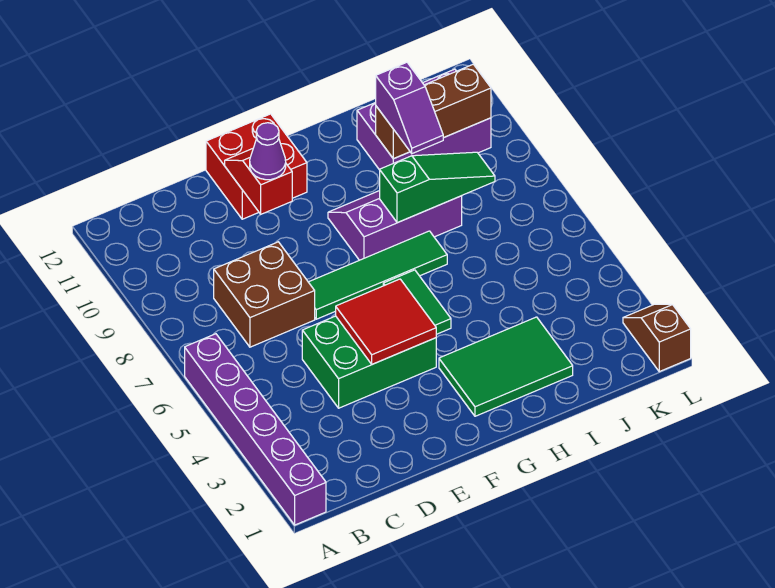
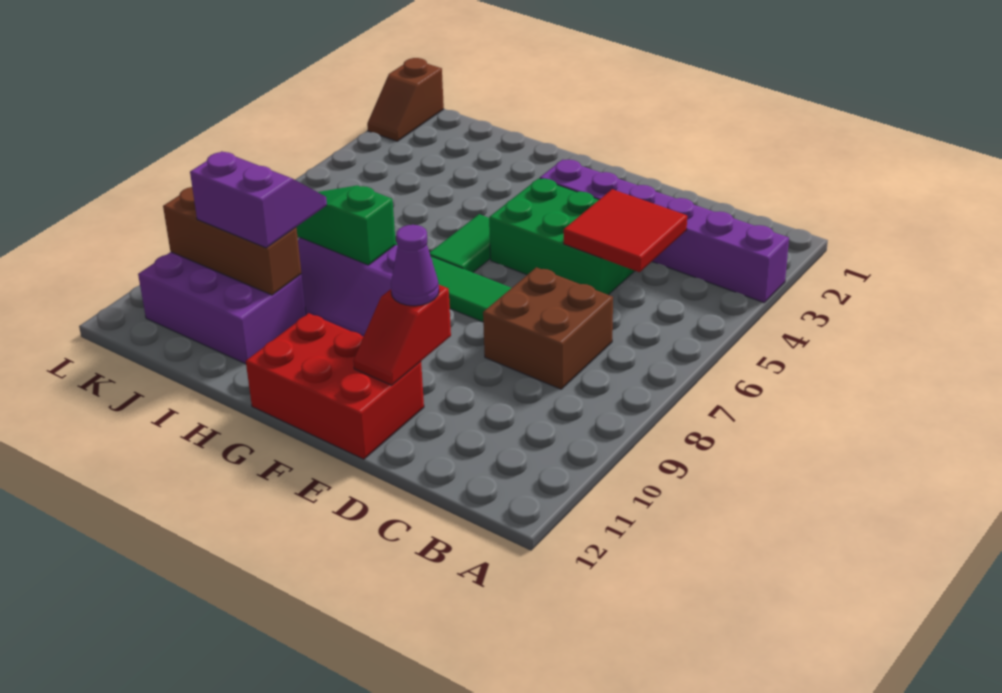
purple 1x6 brick [185,334,326,525] -> purple 1x6 brick turned to [540,160,789,303]
red 2x2 tile [336,279,436,364] -> red 2x2 tile moved to [564,189,687,272]
red 2x2 brick [206,114,307,219] -> red 2x3 brick [246,313,424,459]
green 2x3 tile [439,317,573,416] -> none
purple 1x2 slope [376,62,443,154] -> purple 2x2 slope [190,151,327,248]

